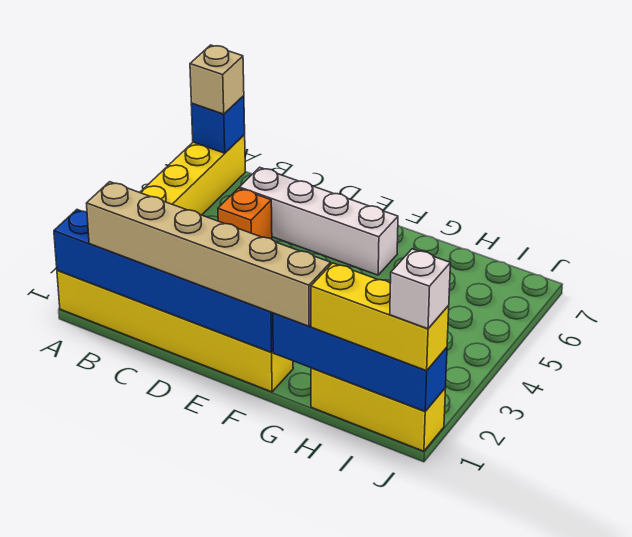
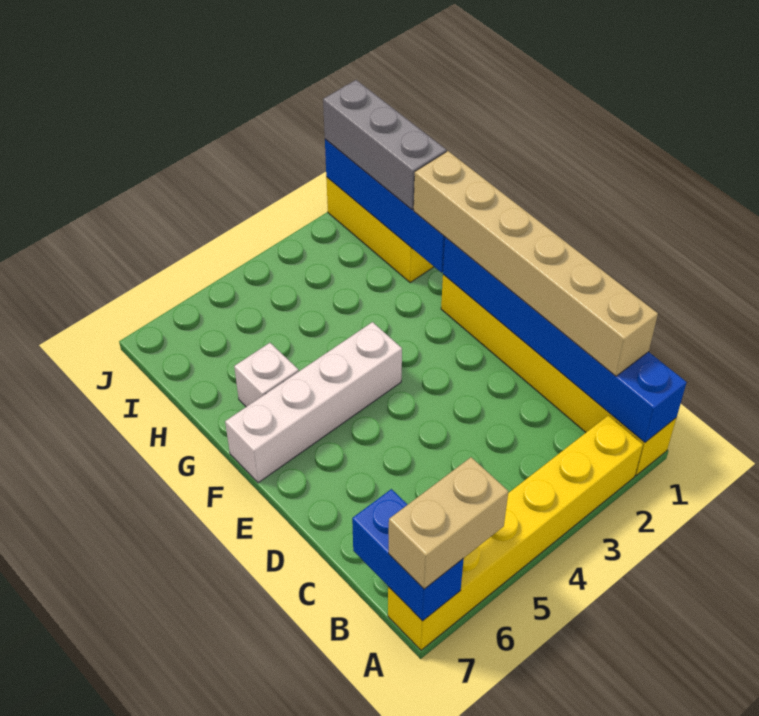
blue 1x1 brick [191,96,245,153] -> blue 1x2 brick [352,489,464,621]
tan 1x1 brick [190,45,244,114] -> tan 1x2 brick [389,457,508,589]
orange 1x1 brick [218,188,272,239] -> none
white 1x4 brick [239,167,398,275] -> white 1x4 brick turned to [225,322,402,483]
yellow 1x3 brick [311,263,449,371] -> grey 1x3 brick [323,80,446,210]
white 1x1 brick [390,249,450,329] -> white 1x1 brick moved to [234,343,299,407]

